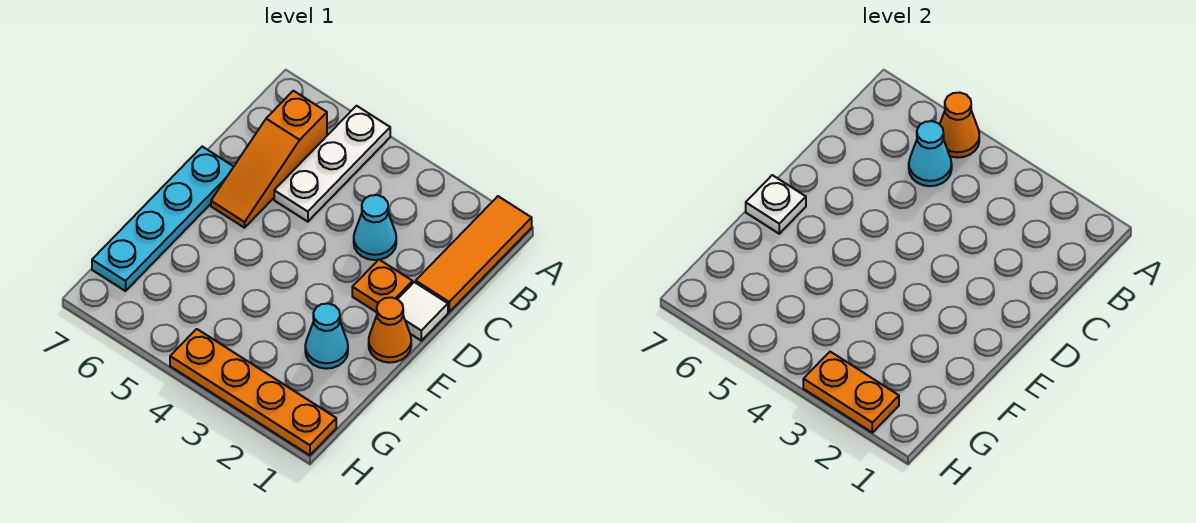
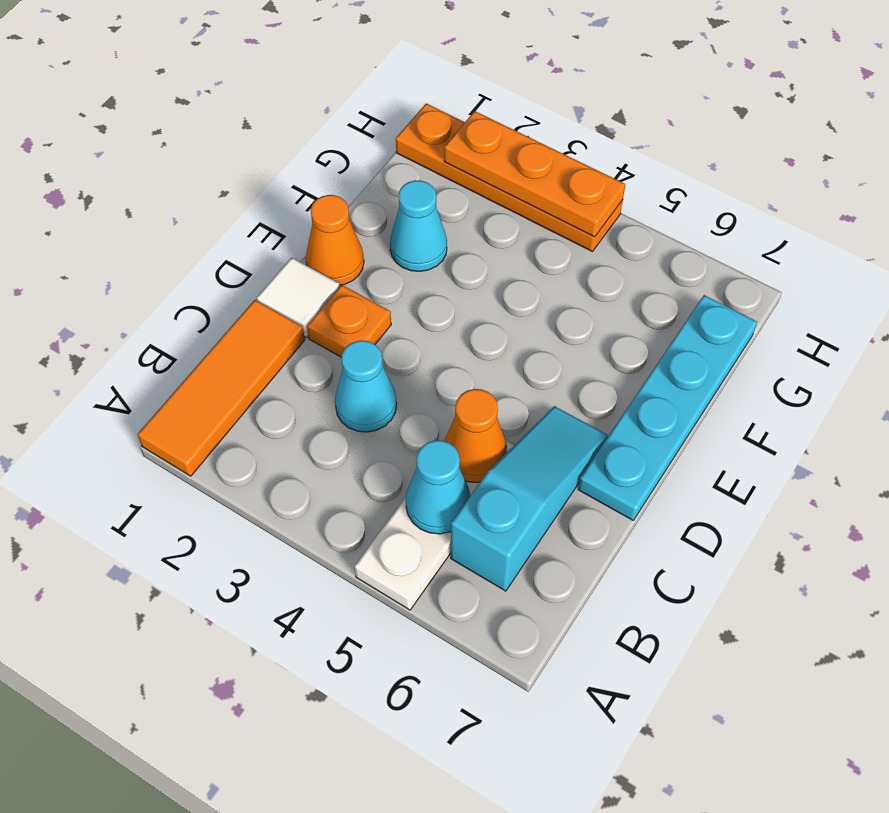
orange 1x1 cone [940,93,979,158] -> orange 1x1 cone moved to [444,389,507,483]
orange 1x3 slope [211,91,327,228] -> cyan 1x3 slope [451,406,608,591]
white 1x1 plate [746,175,806,234] -> none
orange 1x2 plate [803,352,899,433] -> orange 1x3 plate [444,111,625,237]

